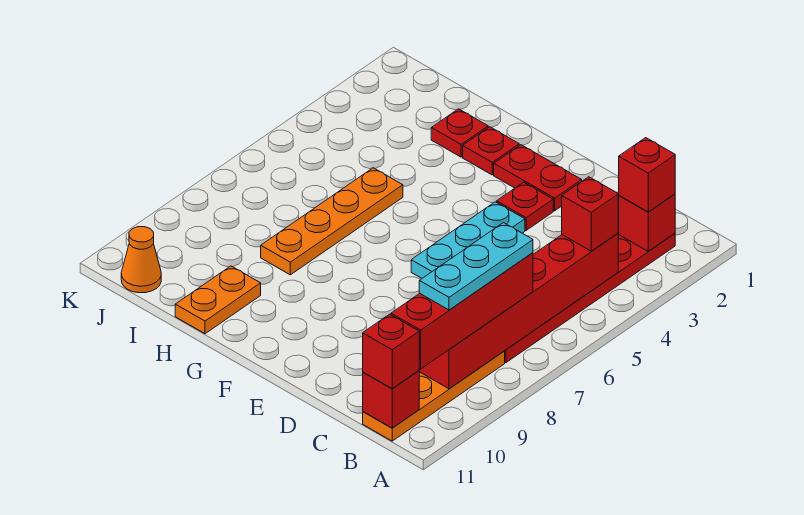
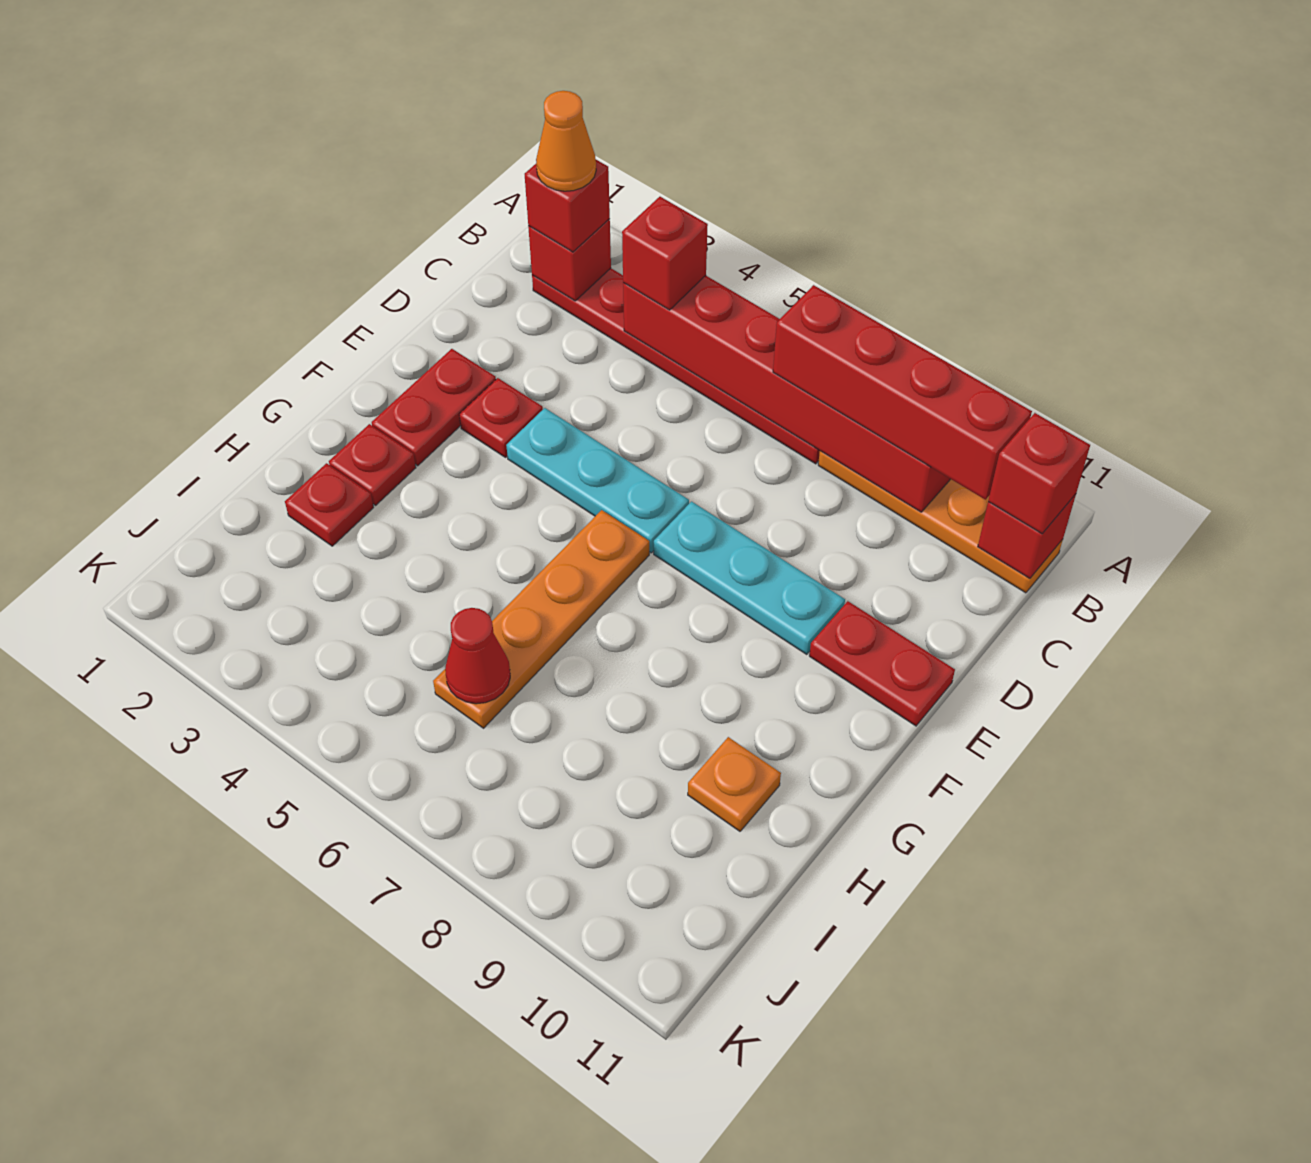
cyan 1x3 plate [419,223,533,310] -> cyan 1x3 plate moved to [654,502,845,654]
none -> red 1x2 plate [809,601,955,726]
orange 1x4 plate [261,168,403,275] -> orange 1x4 plate turned to [433,510,649,728]
orange 1x2 plate [175,266,261,334] -> orange 1x1 plate [688,737,781,831]
none -> red 1x1 cone [445,608,510,704]
orange 1x1 cone [121,227,161,293] -> orange 1x1 cone moved to [536,91,596,191]

